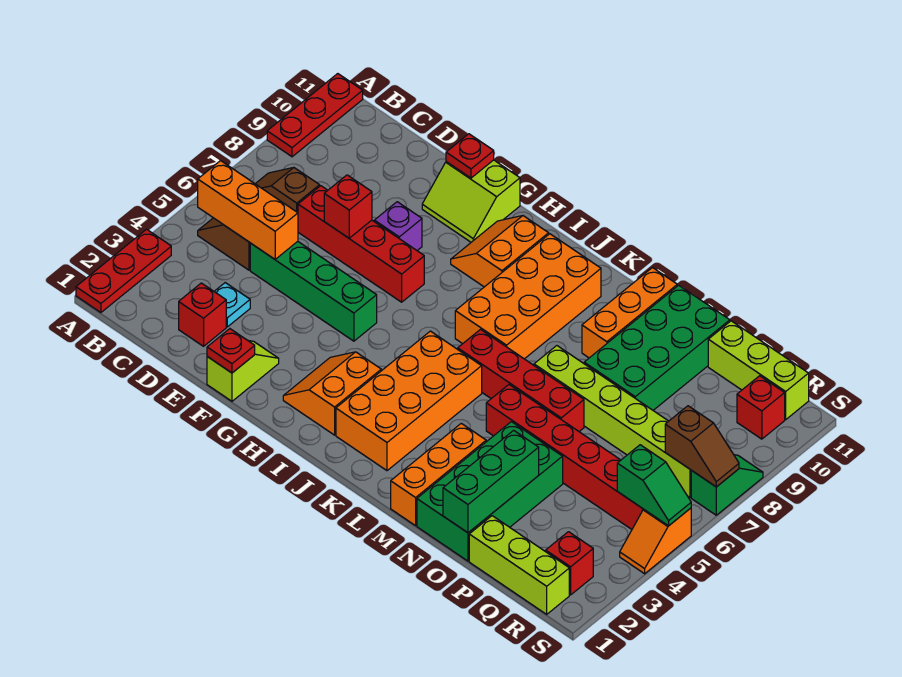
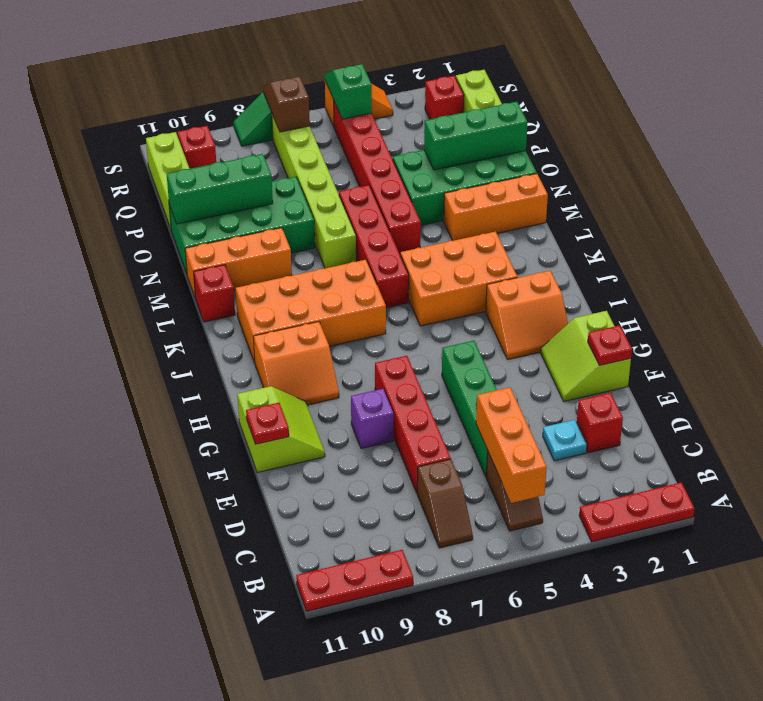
red 1x1 brick [324,175,372,238] -> red 1x1 brick moved to [194,265,235,322]
lime 1x2 slope [207,341,279,401] -> lime 2x2 slope [541,311,631,401]
orange 2x4 brick [336,331,482,471] -> orange 2x3 brick [400,231,517,326]
none -> green 1x3 brick [167,154,273,224]

